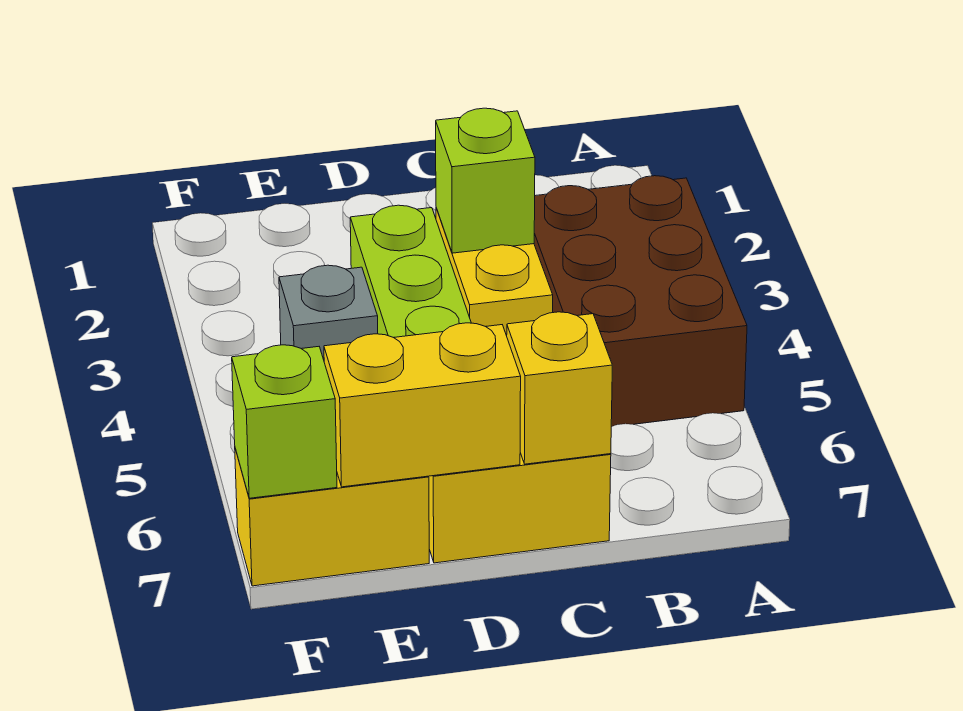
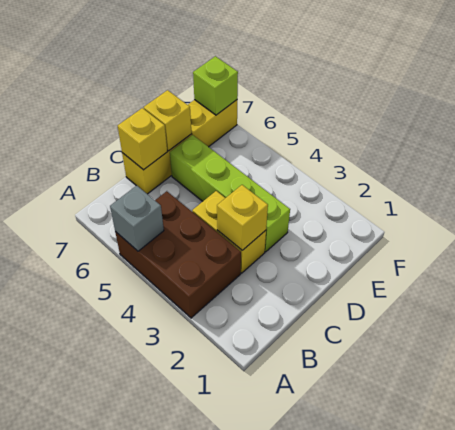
lime 1x1 brick [436,108,535,253] -> yellow 1x1 brick [217,185,268,250]
yellow 1x2 brick [324,323,521,487] -> yellow 1x1 brick [144,90,191,151]
grey 1x1 brick [279,265,378,360] -> grey 1x1 brick moved to [110,186,164,251]

